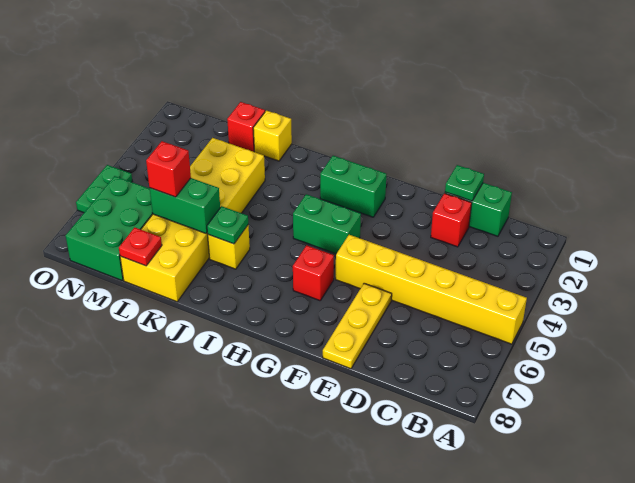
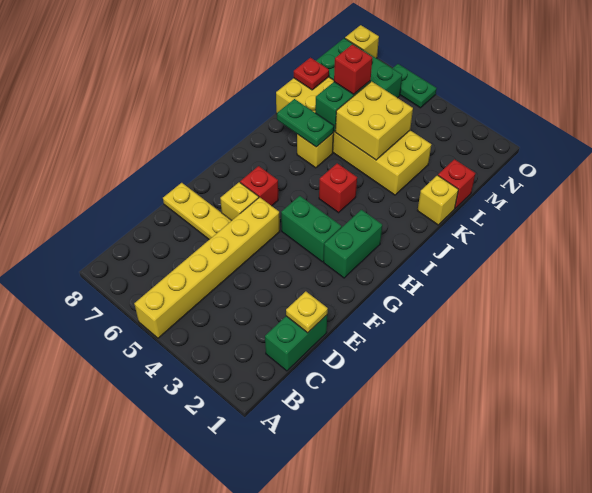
green 1x1 plate [445,165,484,201] -> yellow 1x1 plate [286,291,328,333]
red 1x1 brick [431,193,472,247] -> red 1x1 brick moved to [319,163,357,213]
none -> yellow 1x1 brick [220,182,259,220]
green 1x2 brick [293,194,361,254] -> green 1x2 brick turned to [281,196,342,262]
green 1x1 plate [207,206,248,244] -> green 1x2 plate [277,99,334,147]
none -> yellow 2x2 brick [335,81,413,160]
none -> yellow 1x1 brick [345,25,379,58]

